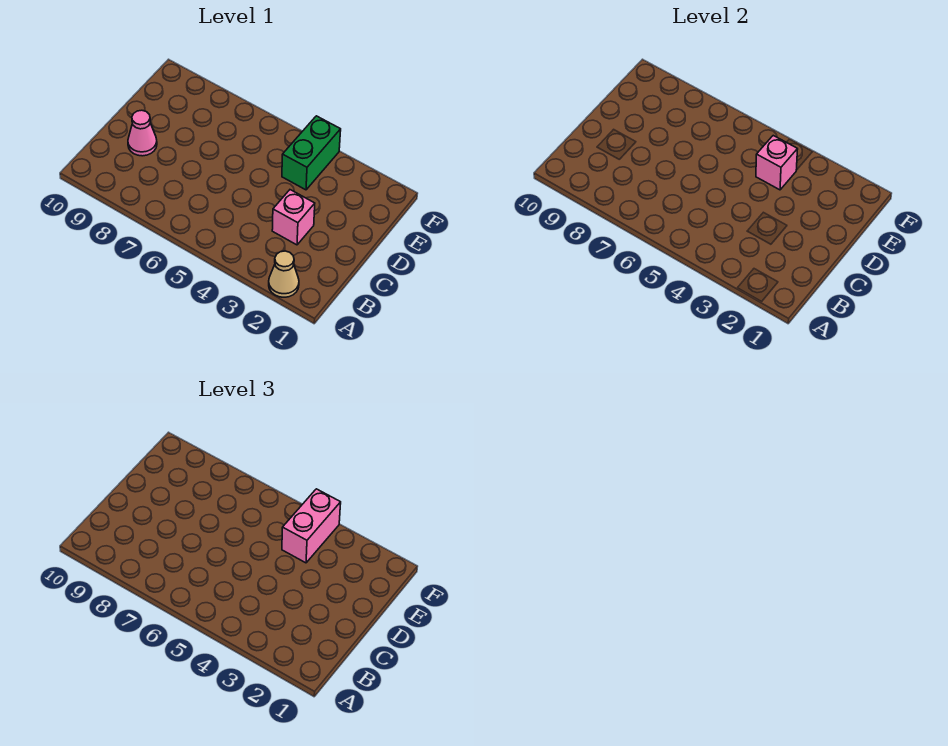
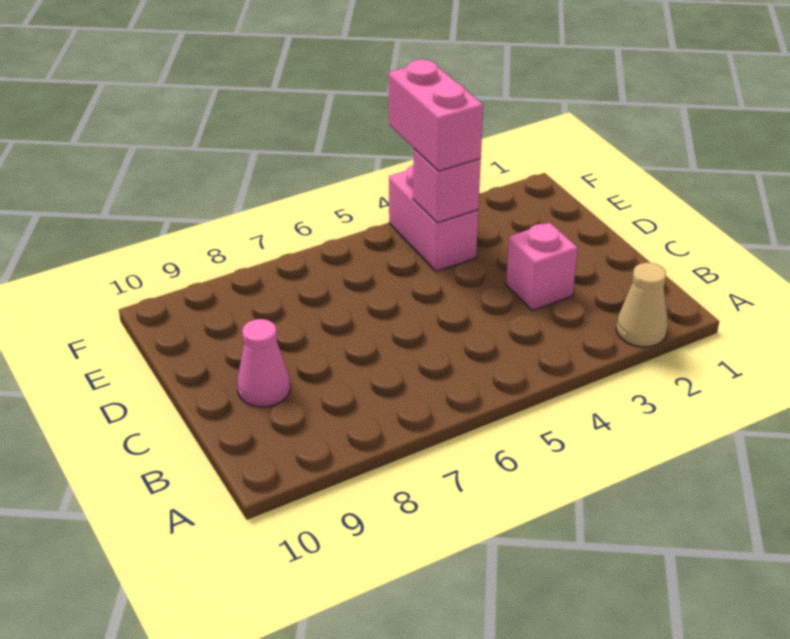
green 1x2 brick [282,116,341,190] -> pink 1x2 brick [389,166,478,272]

